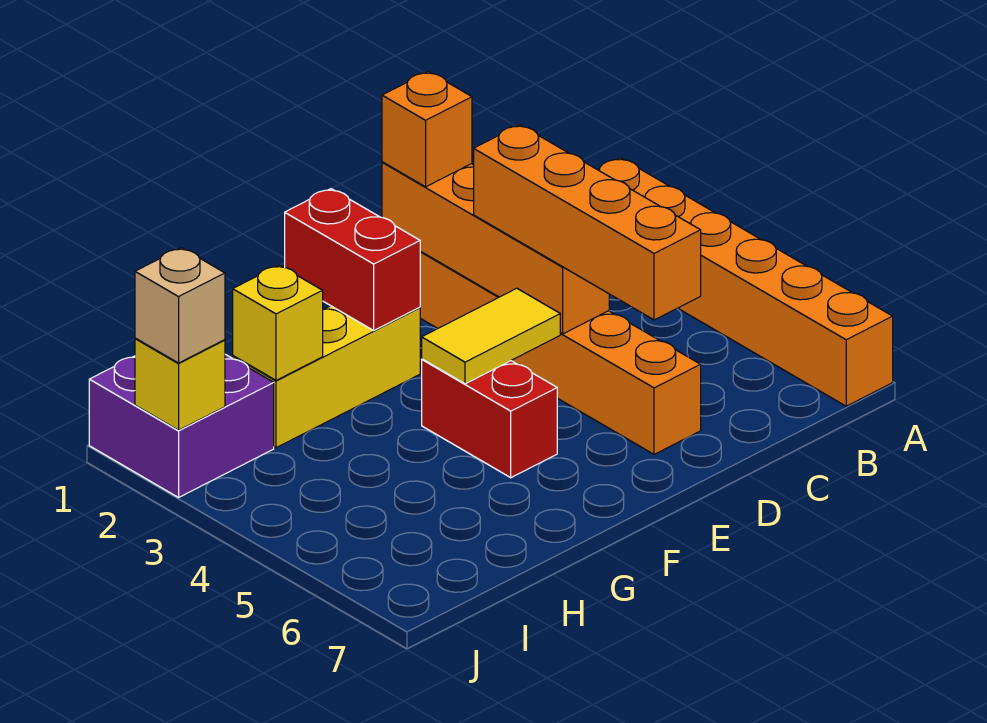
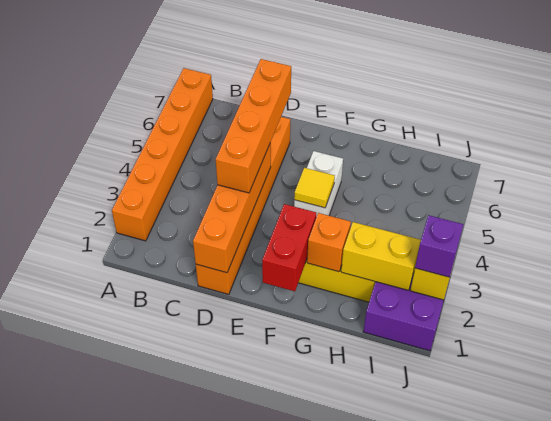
orange 1x1 brick [382,72,472,187] -> orange 1x1 brick moved to [307,213,351,272]
yellow 1x2 tile [422,288,560,384] -> yellow 1x1 tile [294,168,335,208]
red 1x2 brick [422,359,557,478] -> white 1x2 brick [294,151,343,217]
yellow 1x1 brick [233,265,323,380] -> yellow 1x2 brick [341,222,421,290]
tan 1x1 brick [135,248,225,363] -> purple 1x1 brick [415,215,463,277]

